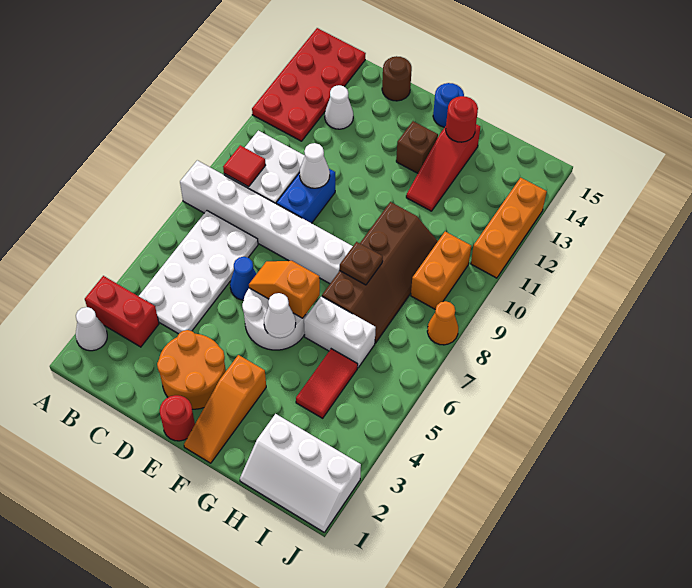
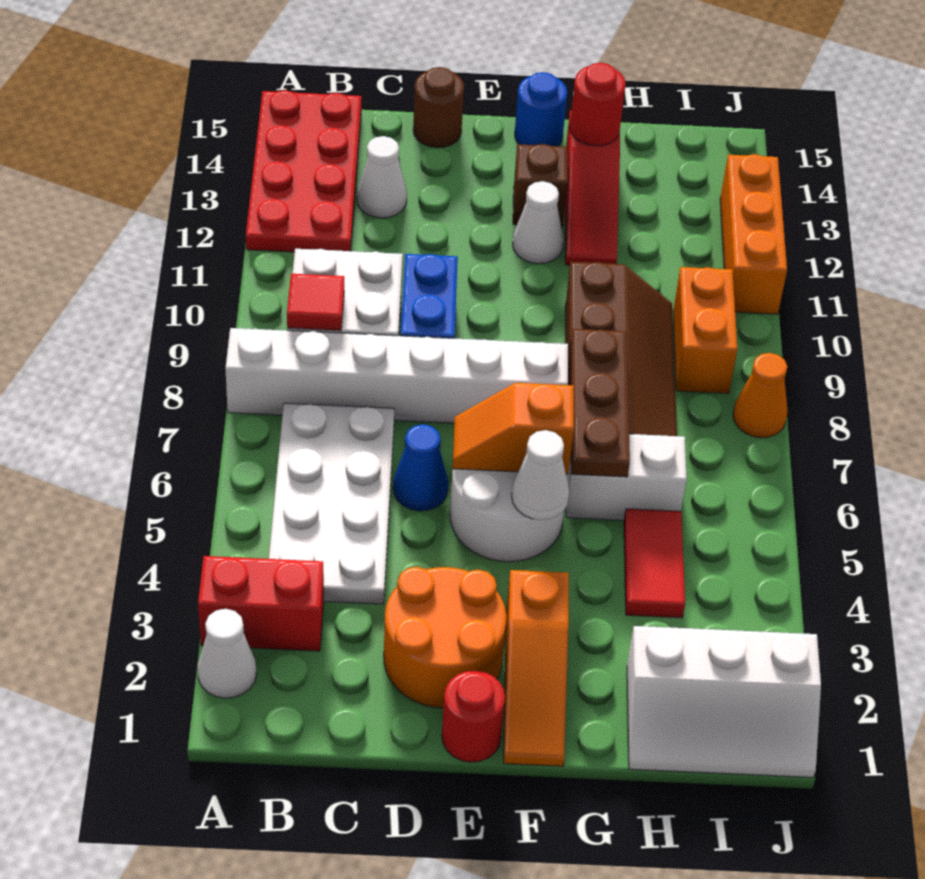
white 1x1 cone [300,143,330,188] -> white 1x1 cone moved to [513,181,564,264]
brown 1x1 plate [340,242,383,285] -> brown 1x3 plate [571,329,630,477]

